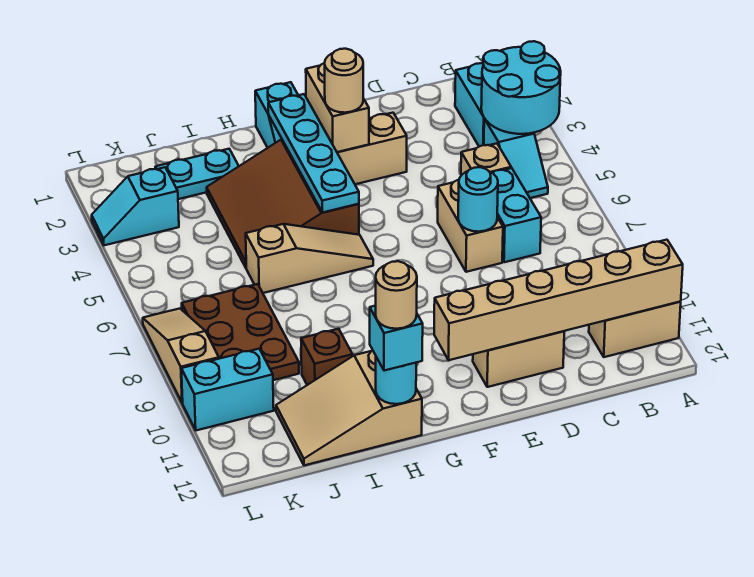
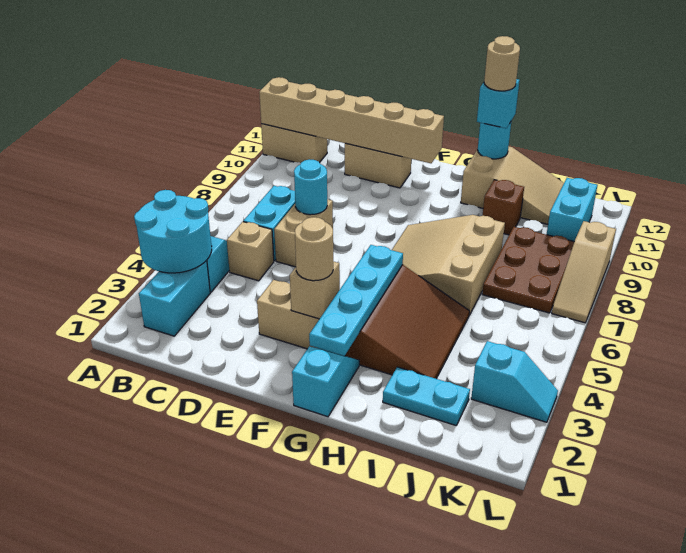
tan 1x2 brick [306,63,369,152] -> tan 1x1 brick [290,261,340,319]
tan 1x3 slope [246,224,373,293] -> tan 3x3 slope [392,215,505,315]
cyan 1x2 brick [181,349,274,430] -> cyan 1x2 brick turned to [547,178,597,242]

